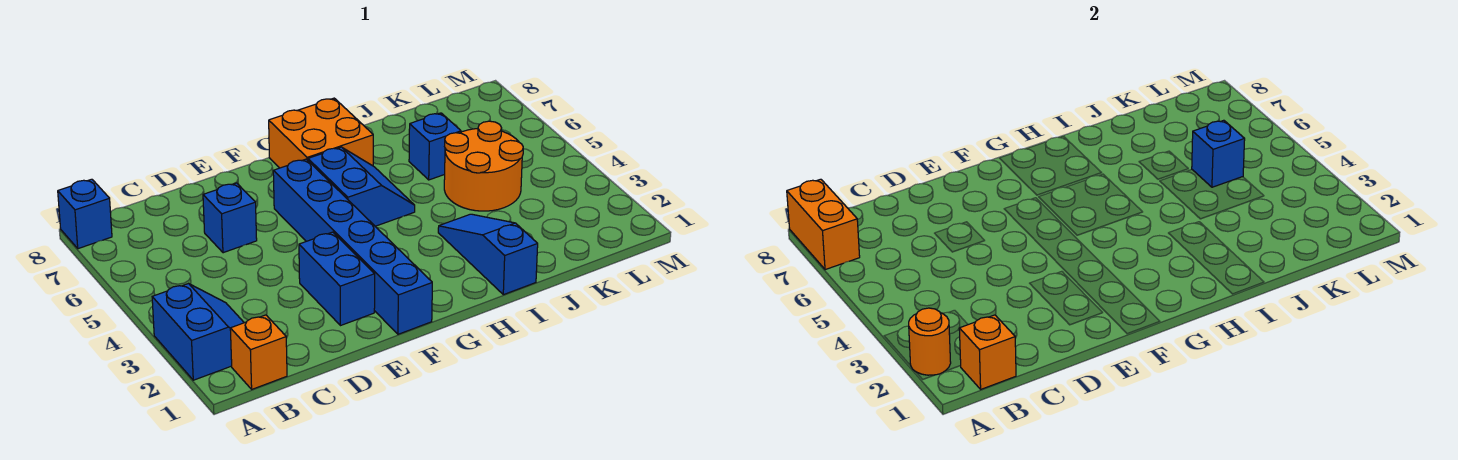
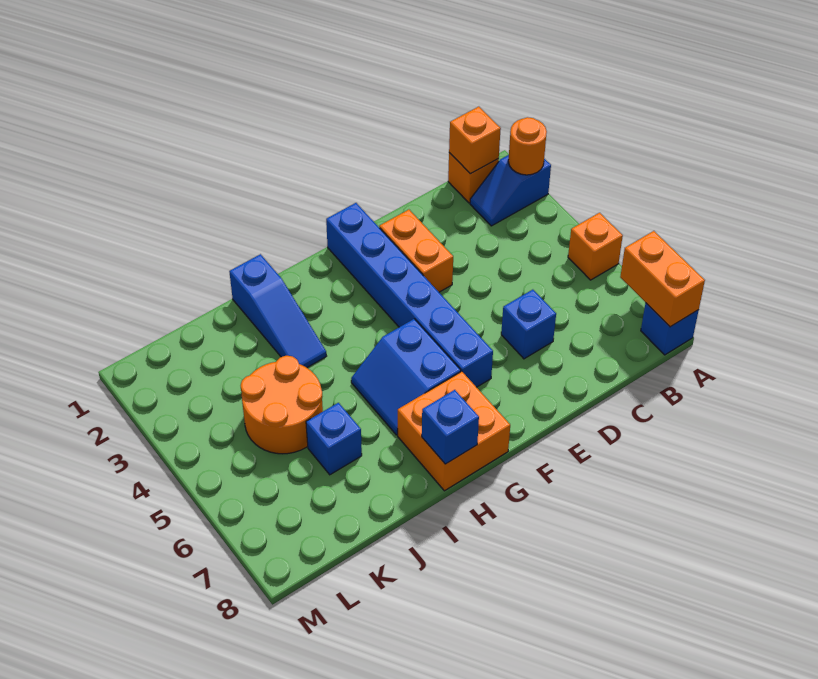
blue 2x2 slope [152,284,244,380] -> blue 1x2 slope [470,155,551,226]
none -> orange 1x1 brick [568,213,623,280]
blue 1x2 brick [299,232,375,326] -> orange 1x2 brick [379,210,453,292]
blue 1x1 brick [1192,120,1245,187] -> blue 1x1 brick moved to [422,390,479,464]

